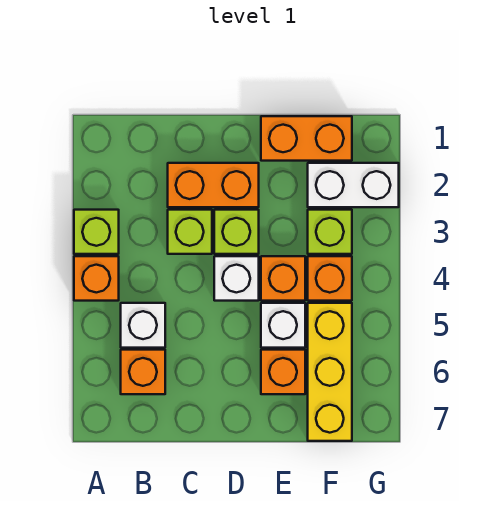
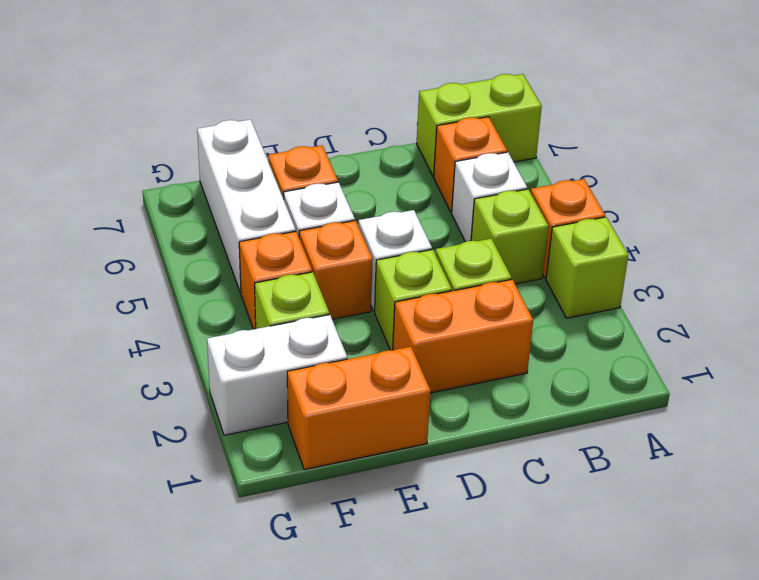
none -> lime 1x2 brick [417,74,542,176]
none -> lime 1x1 brick [471,189,548,284]
yellow 1x3 brick [308,303,352,441] -> white 1x3 brick [197,119,296,293]

